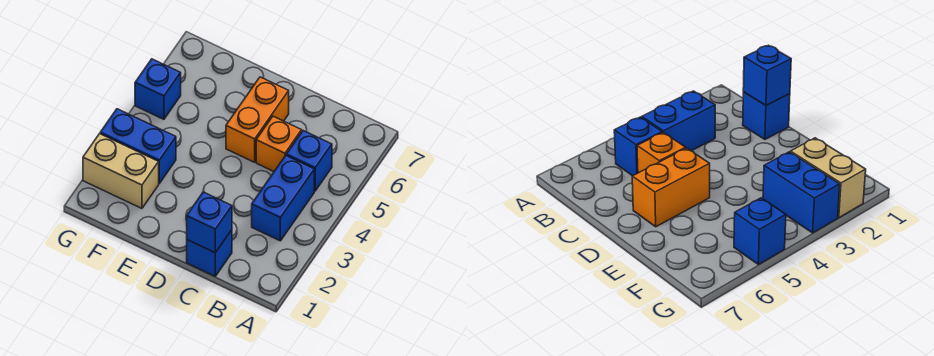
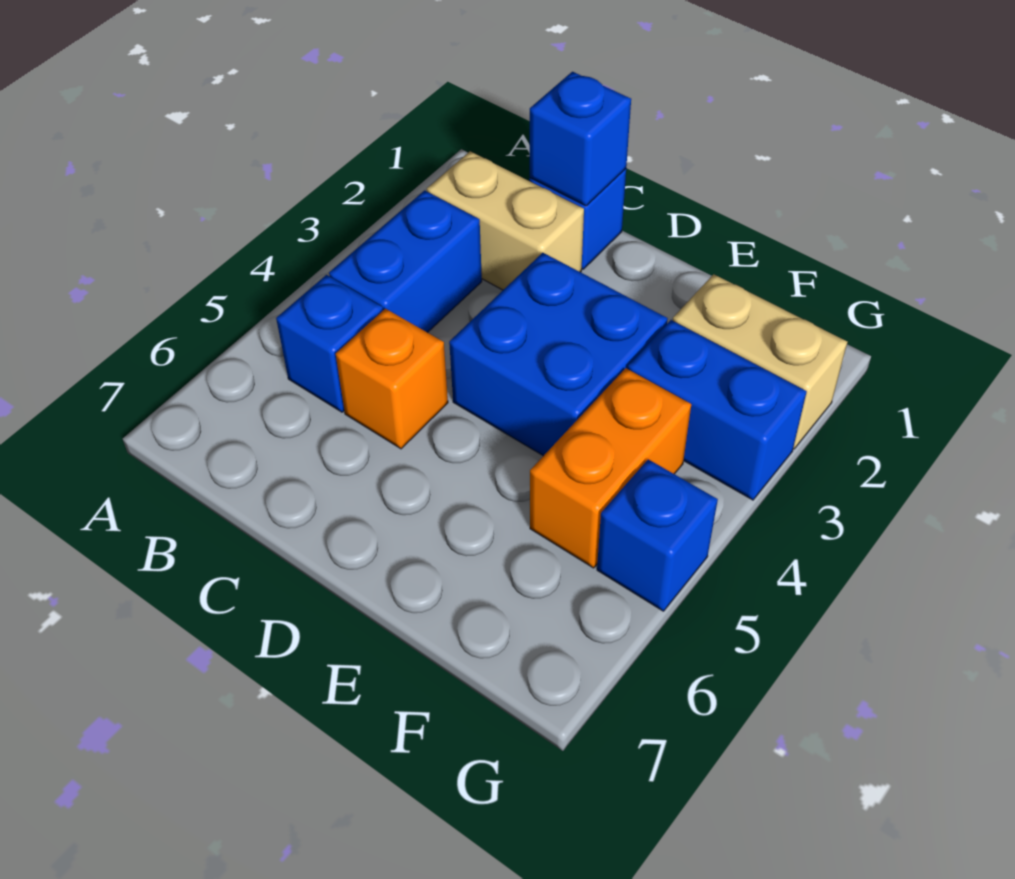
none -> tan 1x2 brick [427,151,584,290]
none -> blue 2x2 brick [449,253,668,456]
orange 1x2 brick [226,77,289,162] -> orange 1x2 brick moved to [530,368,691,568]

